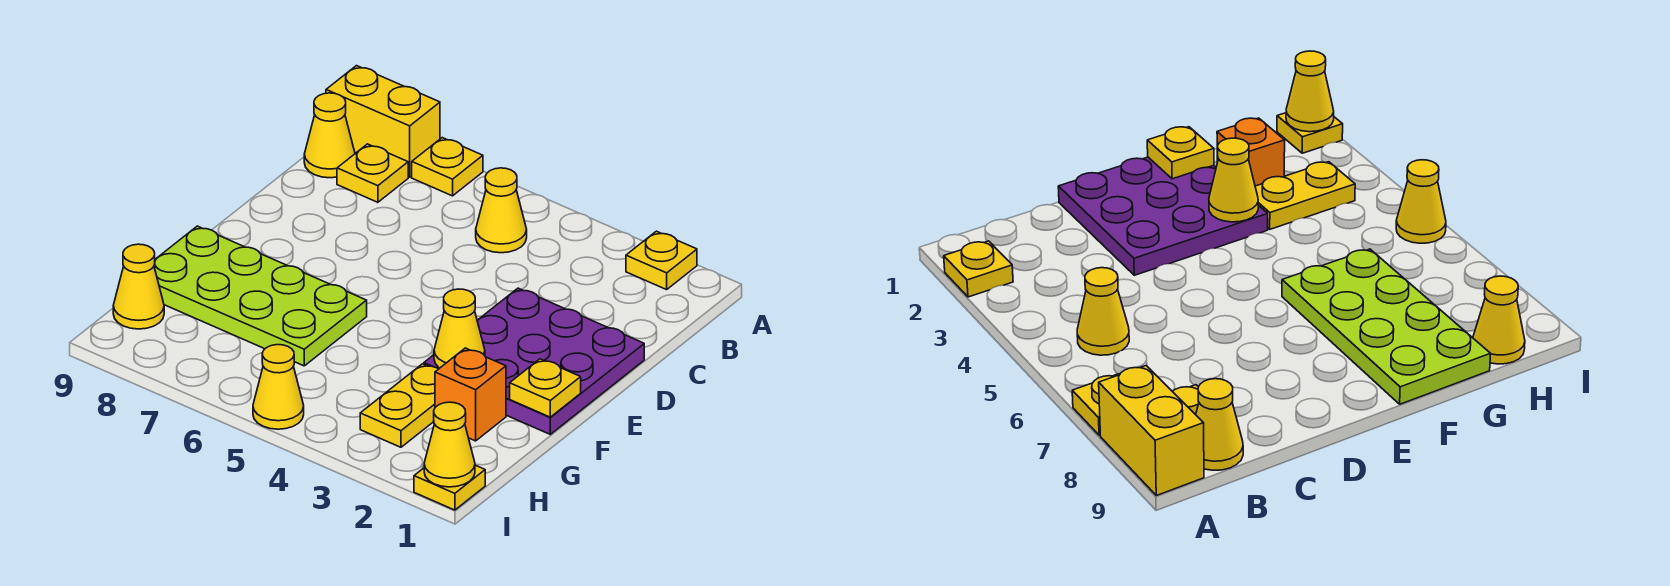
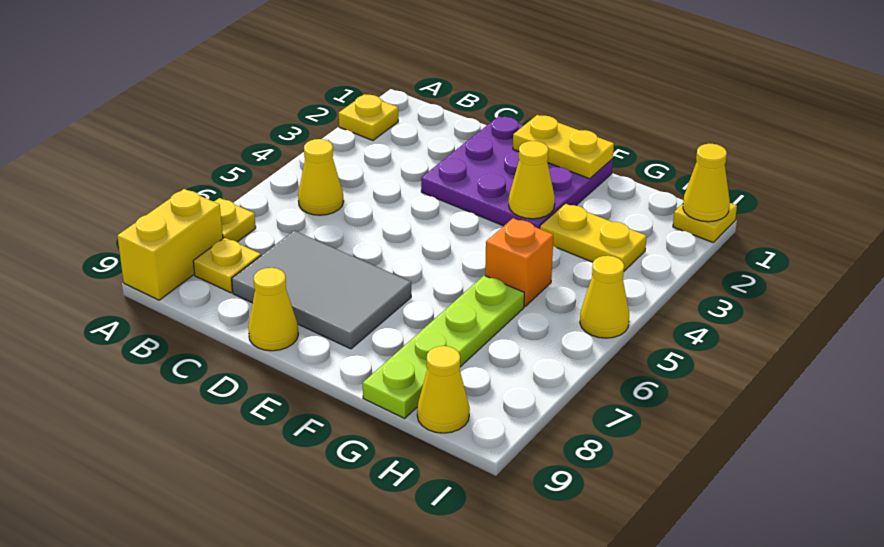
yellow 1x1 cone [304,93,355,178] -> yellow 1x1 cone moved to [248,268,298,351]
none -> grey 2x3 tile [232,231,411,349]
yellow 1x1 plate [510,359,581,417] -> yellow 1x2 plate [513,115,614,179]
lime 2x4 plate [154,226,367,366] -> lime 1x4 plate [363,275,524,418]
orange 1x1 brick [435,348,506,441] -> orange 1x1 brick moved to [485,218,553,307]

